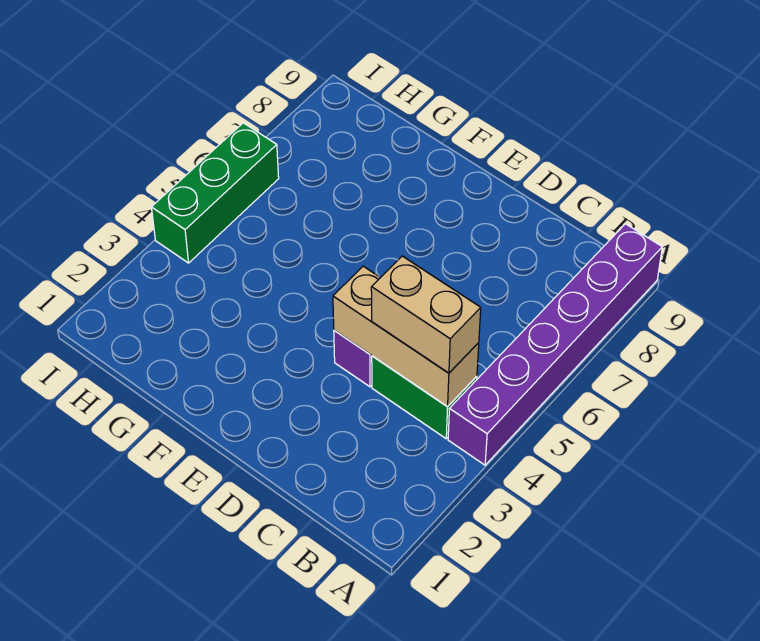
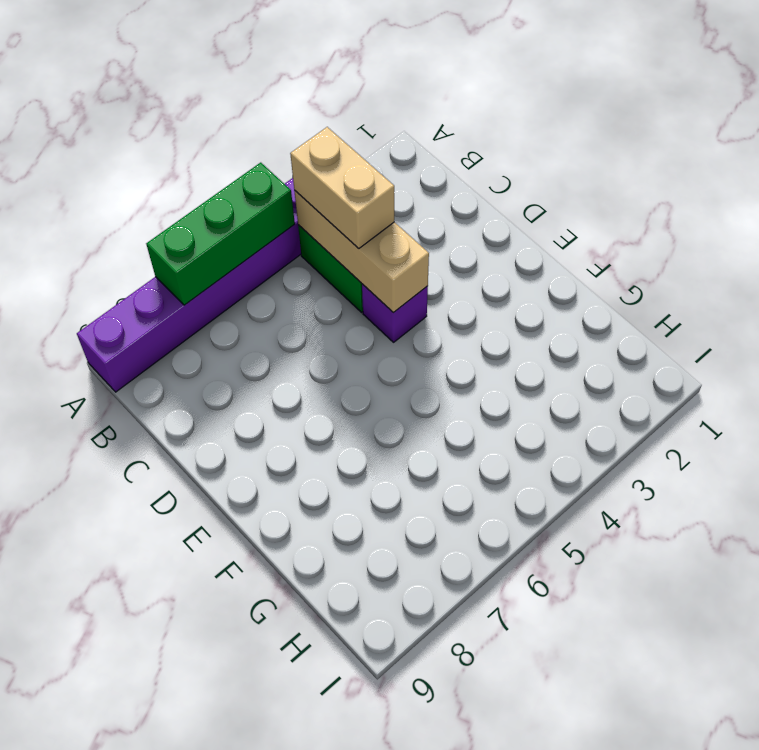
green 1x3 brick [151,123,279,263] -> green 1x3 brick moved to [146,163,295,305]

